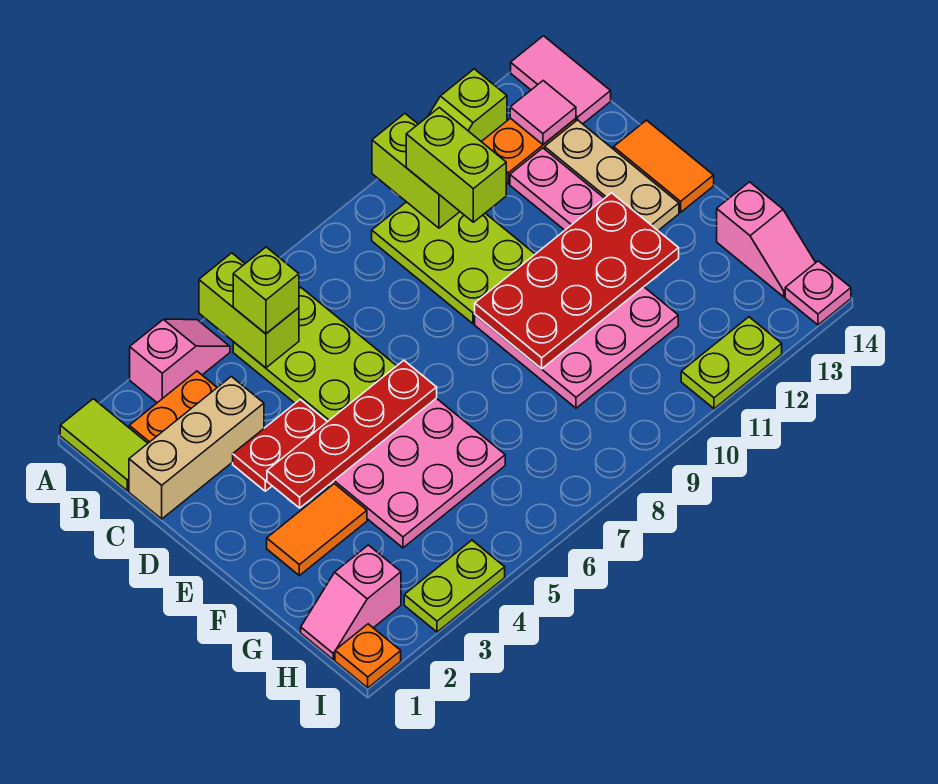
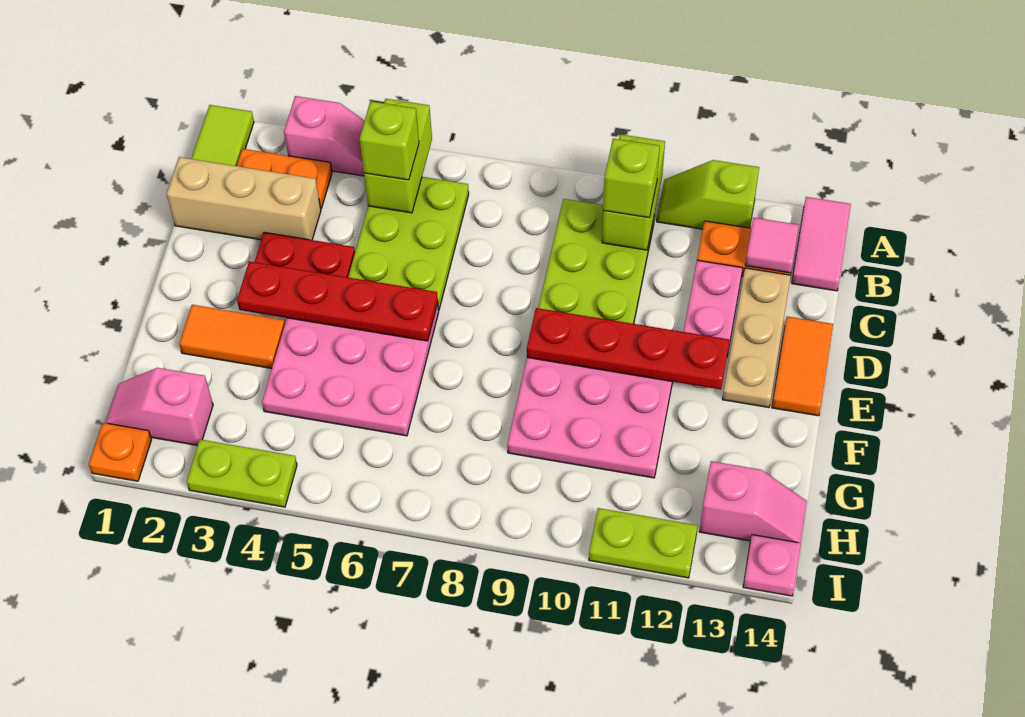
lime 1x2 brick [406,107,506,222] -> lime 1x1 brick [603,138,660,218]
red 2x4 plate [475,193,679,369] -> red 1x4 plate [527,308,730,389]
pink 1x2 slope [717,182,816,297] -> pink 1x2 slope turned to [699,461,807,543]

